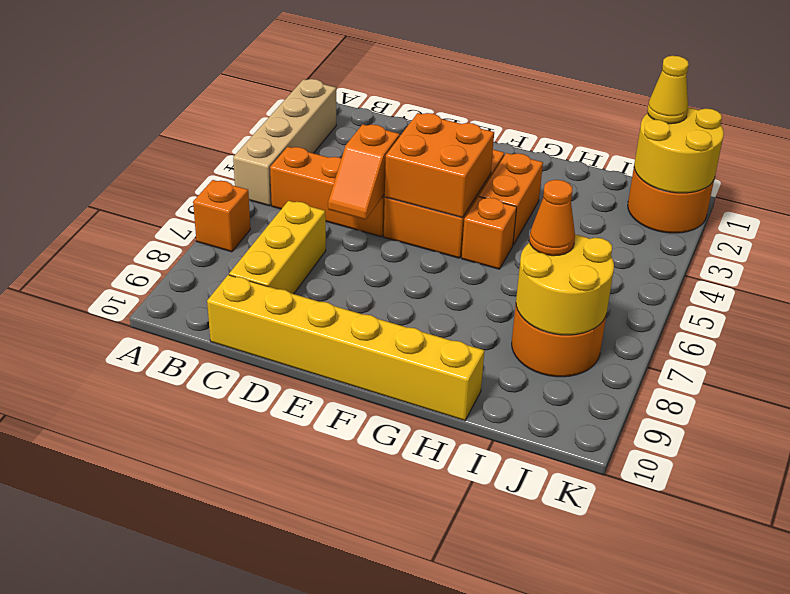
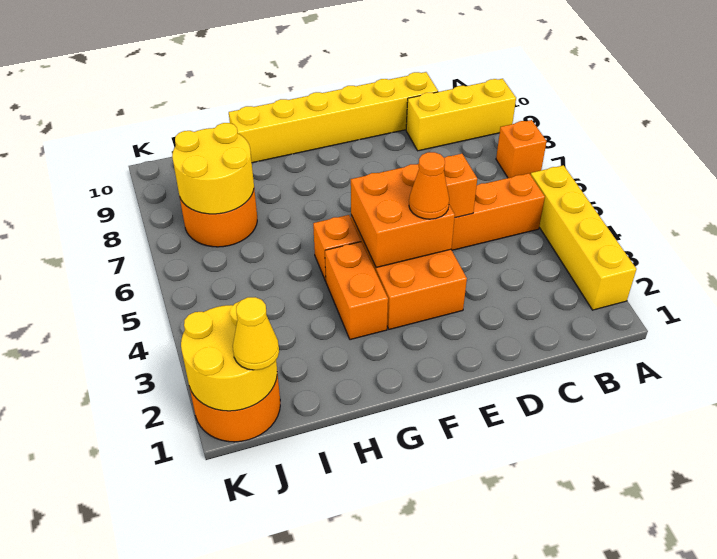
tan 1x4 brick [233,79,336,206] -> yellow 1x4 brick [531,165,636,310]
yellow 1x3 brick [229,201,326,294] -> yellow 1x3 brick turned to [406,79,516,151]
orange 1x1 cone [529,180,575,256] -> orange 1x1 cone moved to [409,152,449,219]

